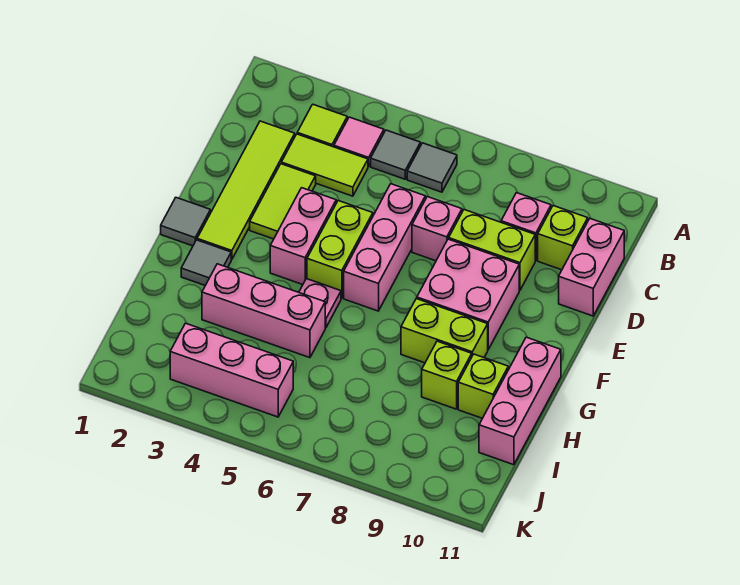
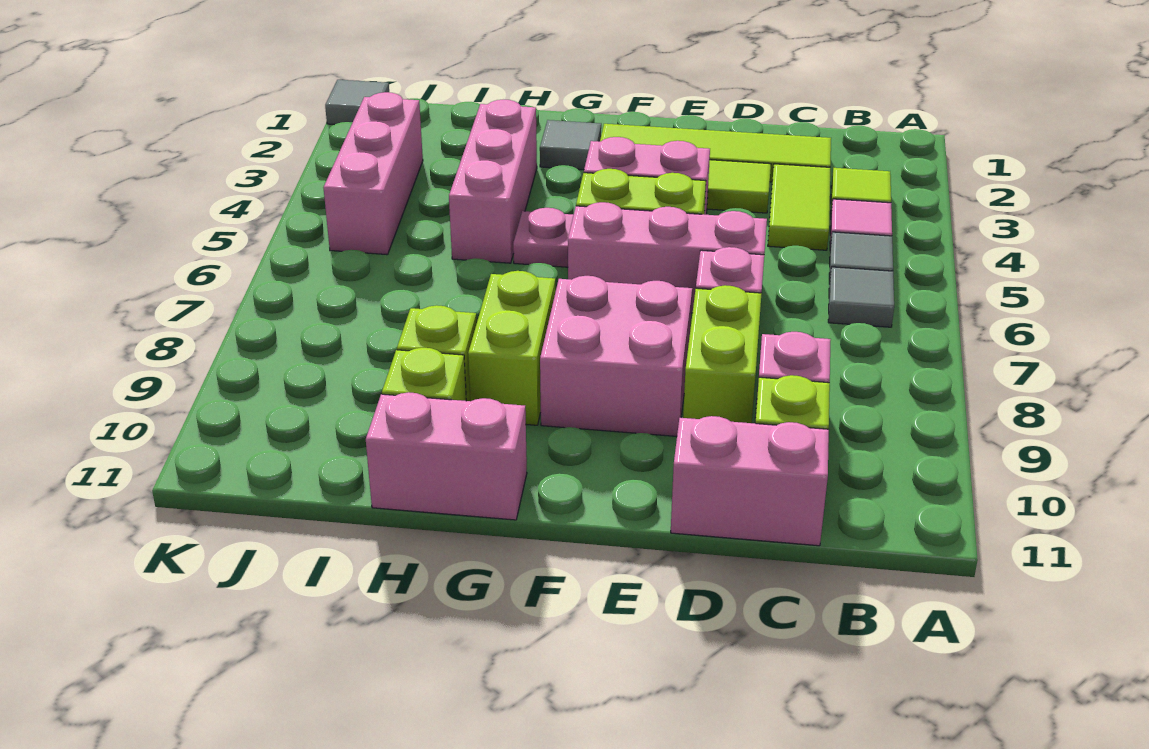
grey 1x1 tile [161,198,210,246] -> grey 1x1 tile moved to [325,80,389,125]
pink 1x3 brick [479,337,561,465] -> pink 1x2 brick [366,392,527,520]

